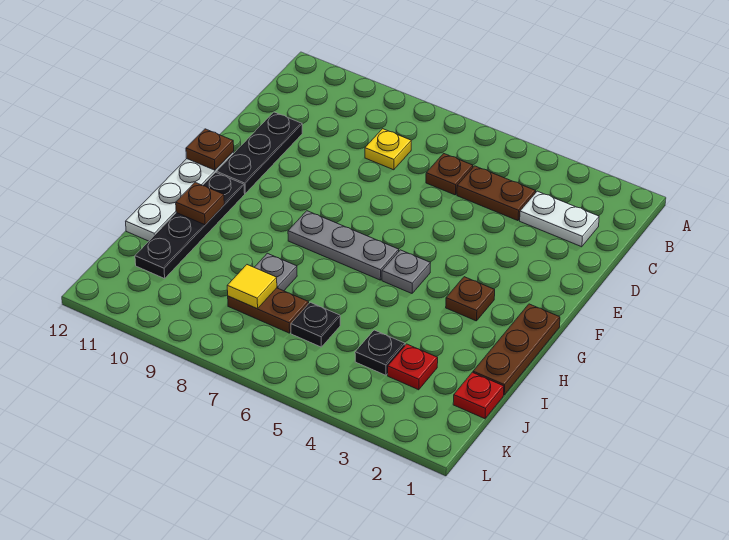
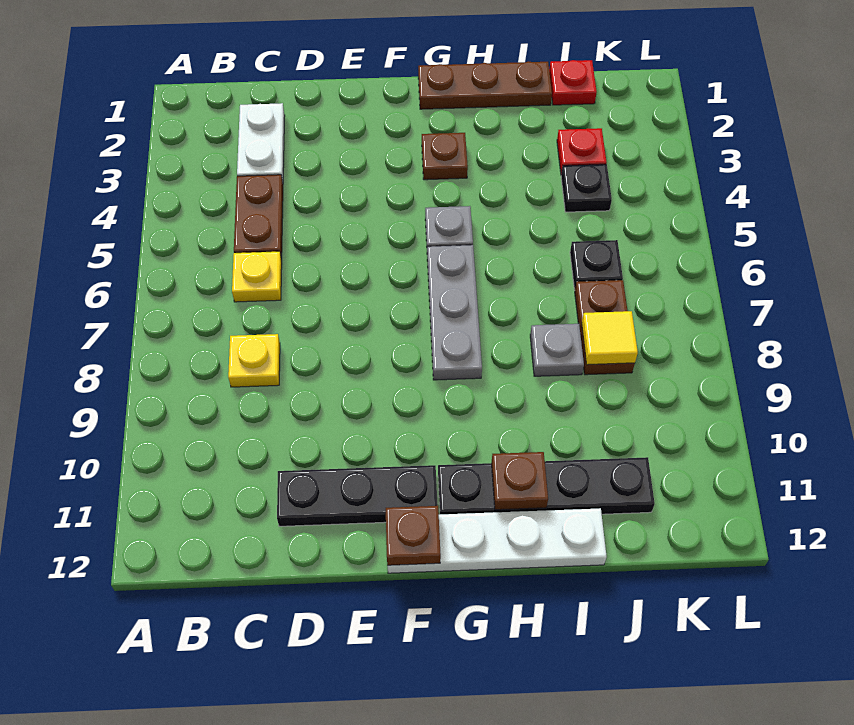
brown 1x1 plate [426,153,473,195] -> yellow 1x1 plate [232,251,282,302]

